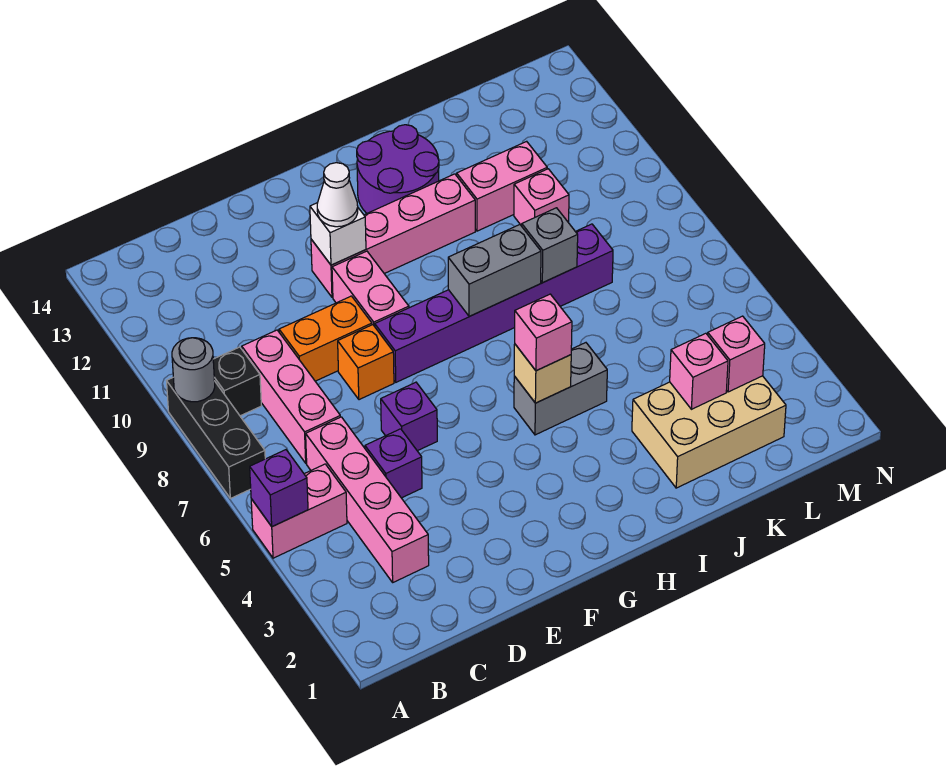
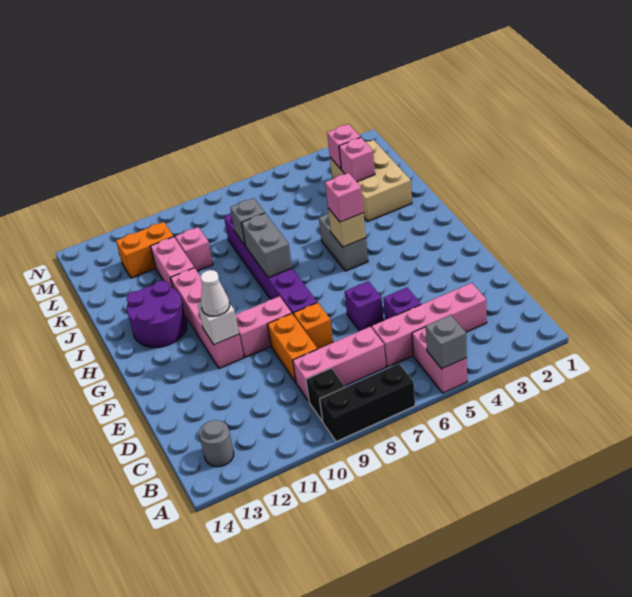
purple 1x1 brick [250,450,308,527] -> grey 1x1 brick [426,315,467,369]
grey 1x1 round brick [172,338,215,402] -> grey 1x1 round brick moved to [199,420,234,467]
none -> orange 1x2 brick [116,222,174,278]

